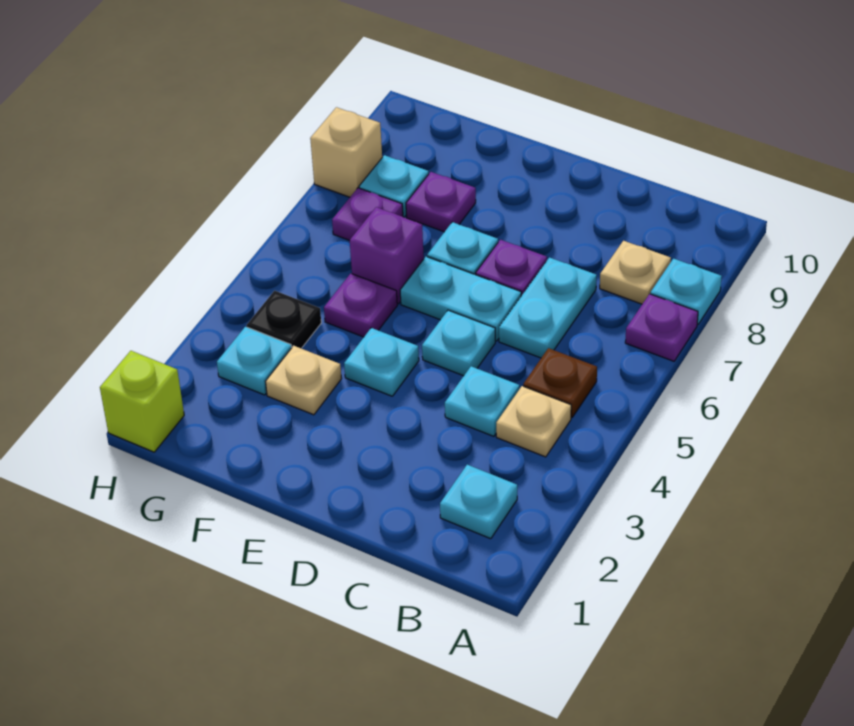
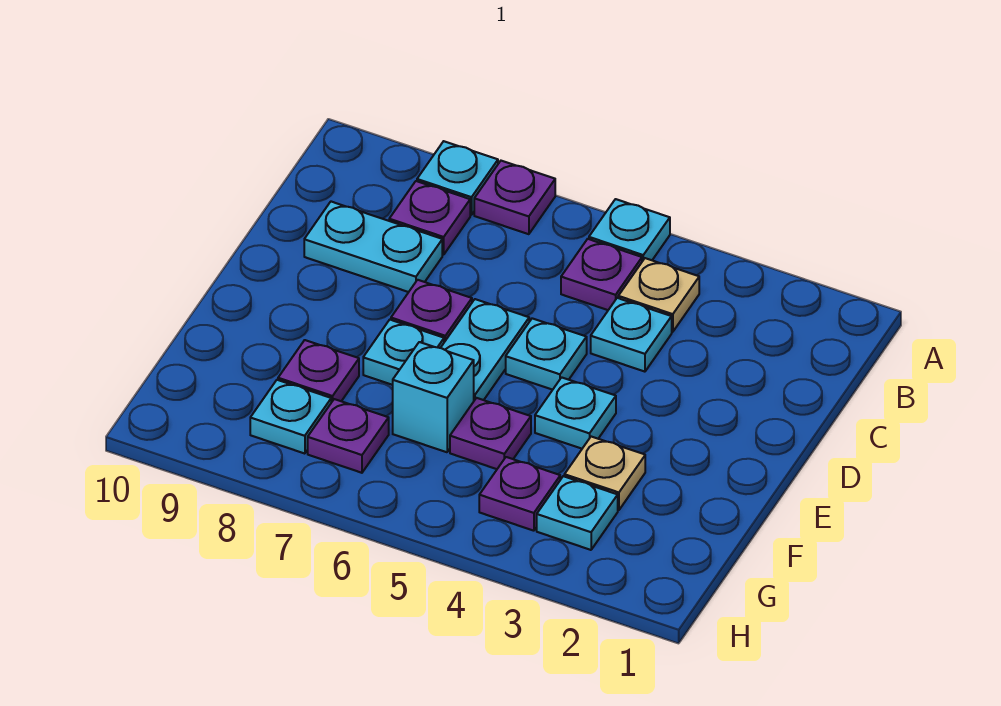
cyan 1x1 plate [440,465,517,539] -> cyan 1x1 plate moved to [589,199,670,261]
brown 1x1 plate [523,348,597,418] -> purple 1x1 plate [561,239,642,310]
tan 1x1 plate [600,241,671,304] -> purple 1x1 plate [389,181,470,255]
cyan 1x2 plate [499,257,597,358] -> cyan 1x2 plate moved to [304,202,442,292]
purple 1x1 brick [350,207,424,304] -> cyan 1x1 brick [393,342,474,452]
black 1x1 plate [247,291,321,348] -> purple 1x1 plate [479,457,560,531]
lime 1x1 brick [100,351,184,452] -> none
tan 1x1 brick [310,107,382,197] -> none

